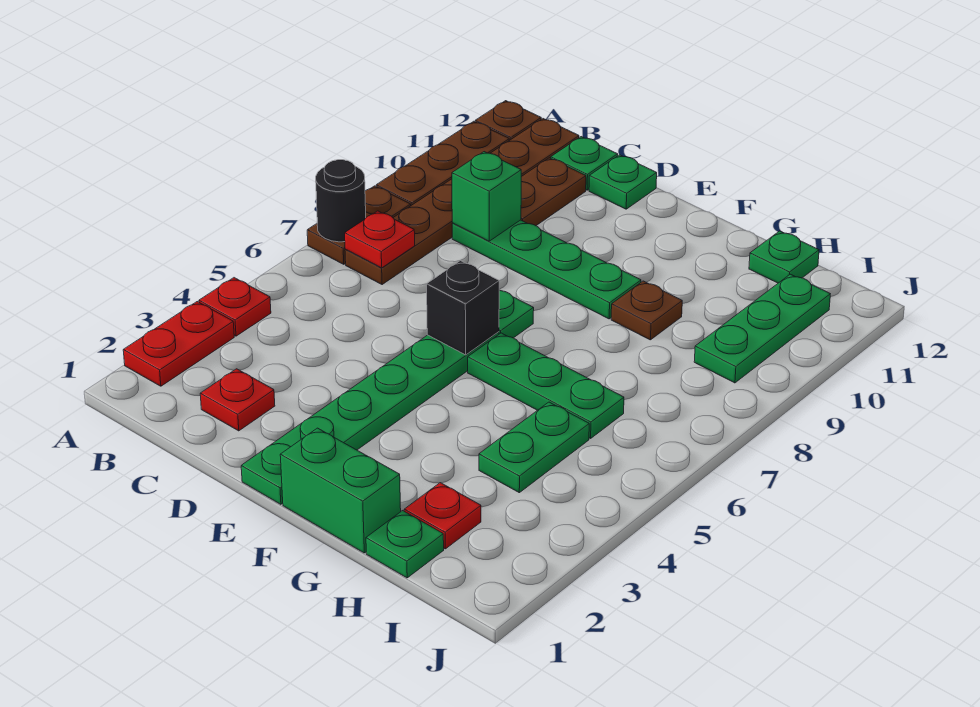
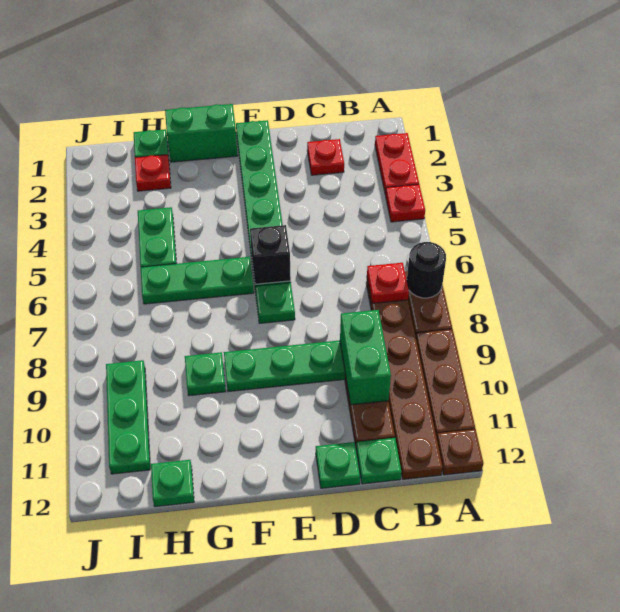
green 1x1 brick [452,152,521,241] -> green 1x2 brick [340,310,391,405]
brown 1x1 plate [611,281,682,340] -> green 1x1 plate [185,352,226,396]

